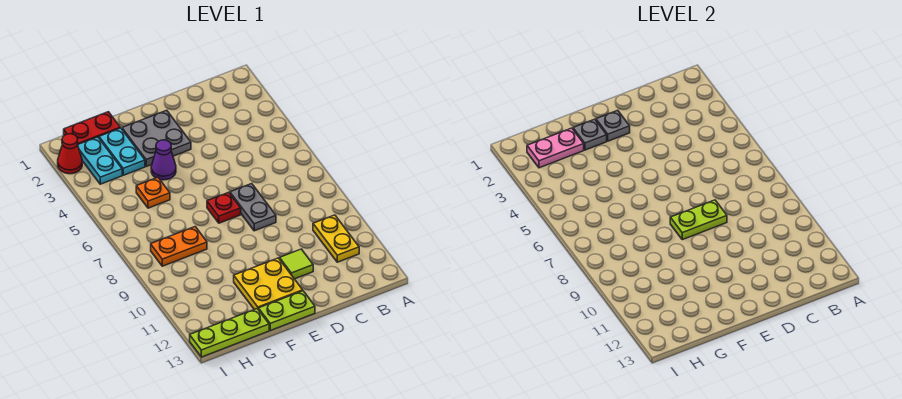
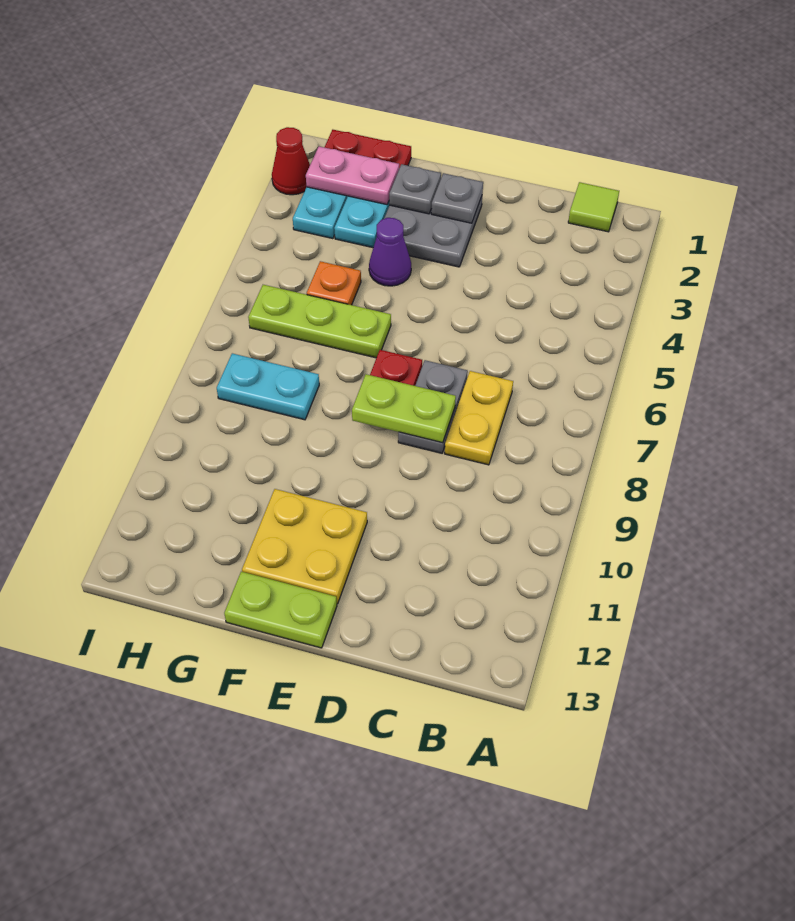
yellow 1x2 plate [313,215,359,262] -> yellow 1x2 plate moved to [445,371,513,465]
lime 1x1 tile [280,249,313,279] -> lime 1x1 tile moved to [568,182,619,232]
orange 1x2 plate [151,227,207,266] -> cyan 1x2 plate [217,353,319,420]
lime 1x3 plate [190,309,269,357] -> lime 1x3 plate moved to [248,285,391,358]

